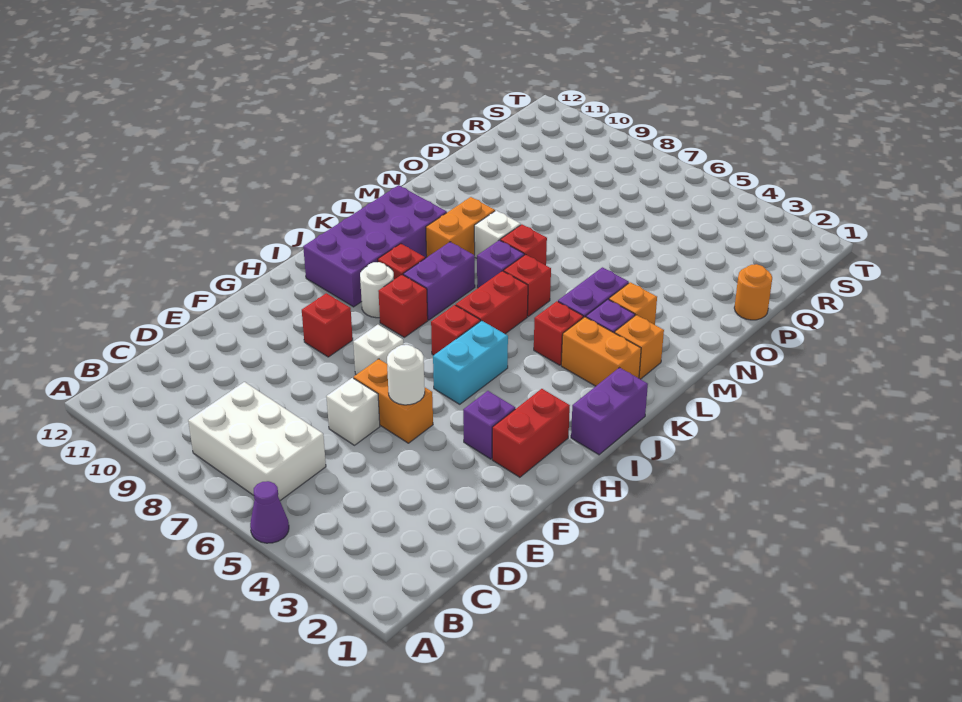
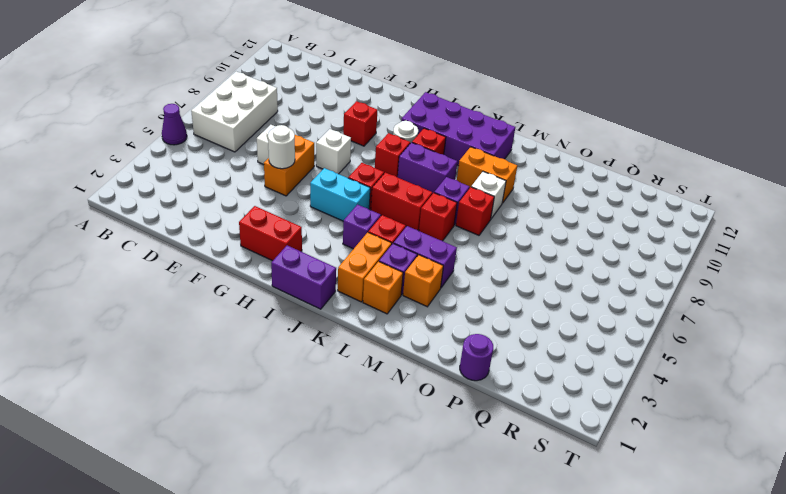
purple 1x1 brick [463,391,515,459] -> purple 1x1 brick moved to [343,205,381,249]
orange 1x1 round brick [734,264,772,320] -> purple 1x1 round brick [460,334,493,381]

